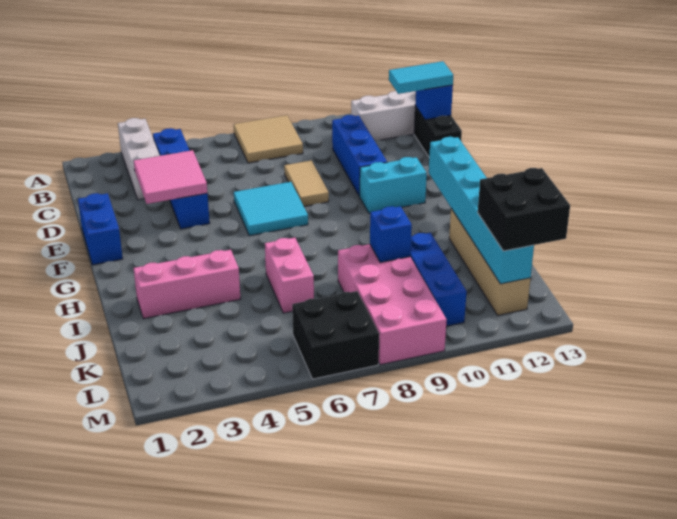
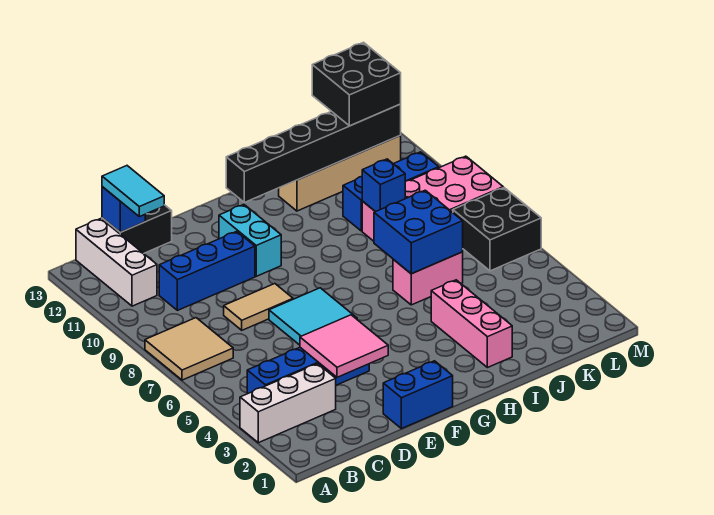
cyan 1x6 brick [429,137,534,284] -> black 1x6 brick [226,104,401,202]
none -> blue 2x2 brick [374,190,463,274]

